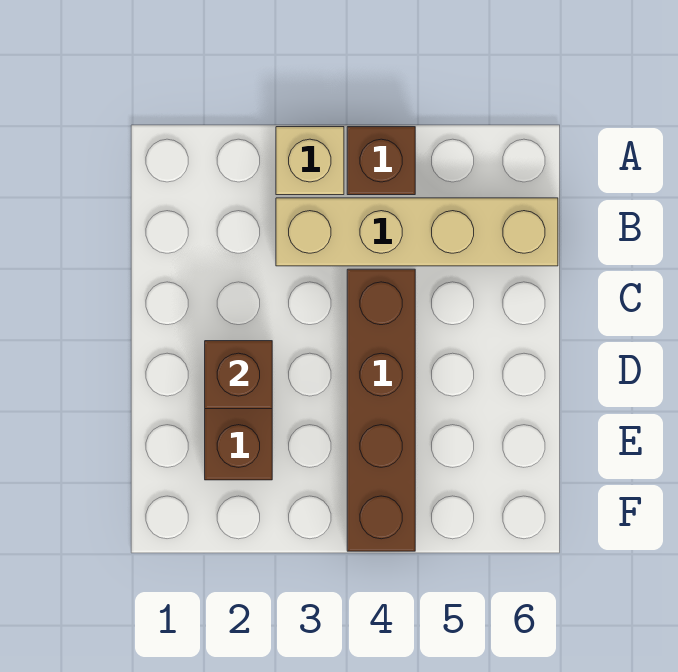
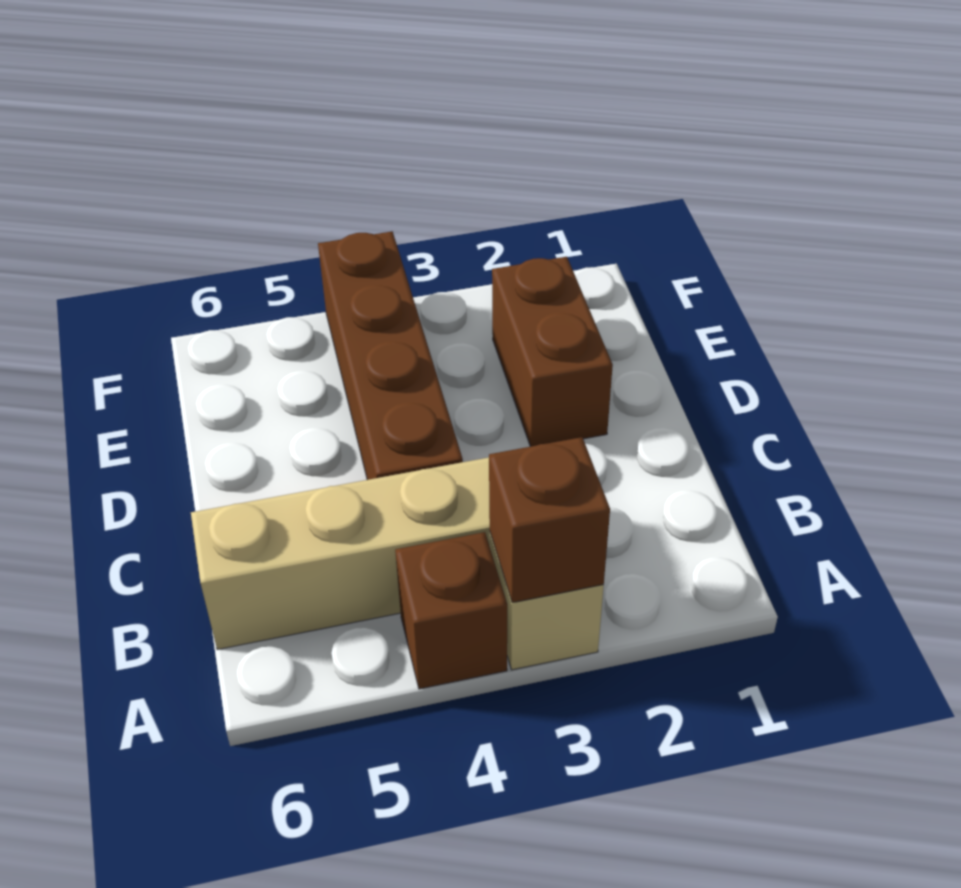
brown 1x1 brick [205,341,272,409] -> brown 1x1 brick moved to [489,437,610,603]

